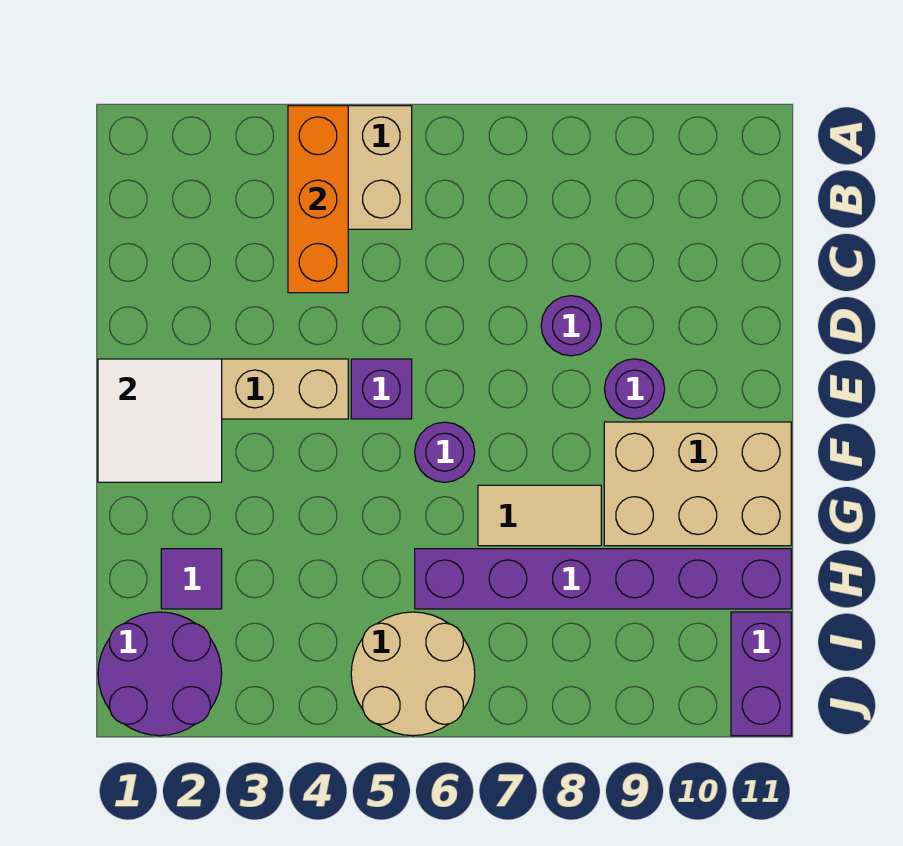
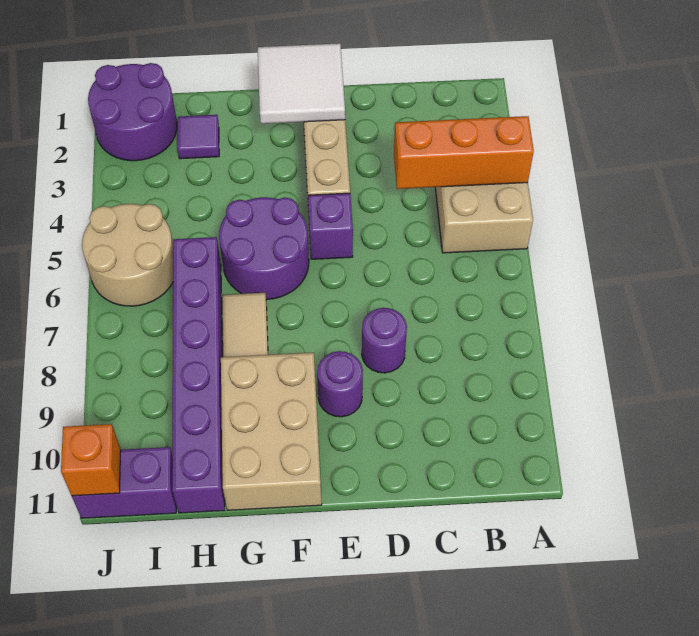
purple 1x1 round brick [415,422,475,482] -> purple 2x2 round brick [219,197,309,299]
none -> orange 1x1 brick [61,424,121,496]

